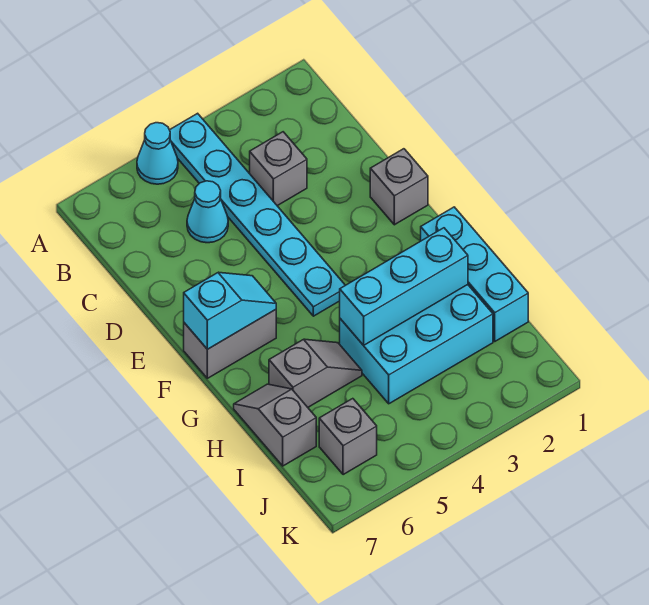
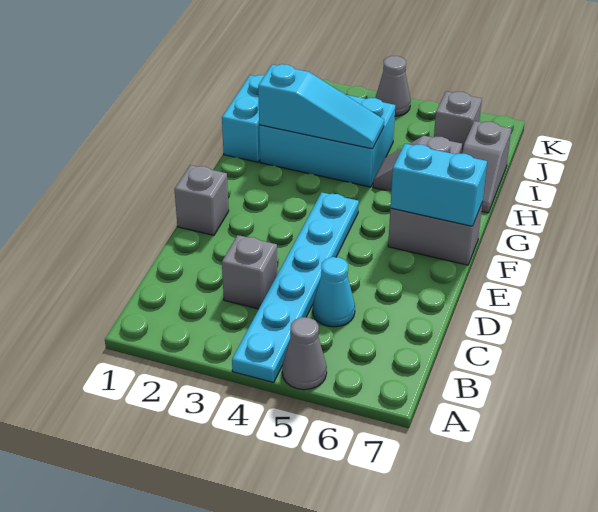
cyan 1x1 cone [137,123,178,184] -> grey 1x1 cone [282,317,327,390]
cyan 1x2 slope [184,272,276,349] -> cyan 1x2 brick [390,144,487,226]
cyan 1x3 brick [421,207,528,341] -> cyan 1x2 brick [222,75,264,162]
cyan 1x3 brick [340,228,468,345] -> cyan 1x3 slope [258,64,384,149]
none -> grey 1x1 cone [375,56,411,116]

